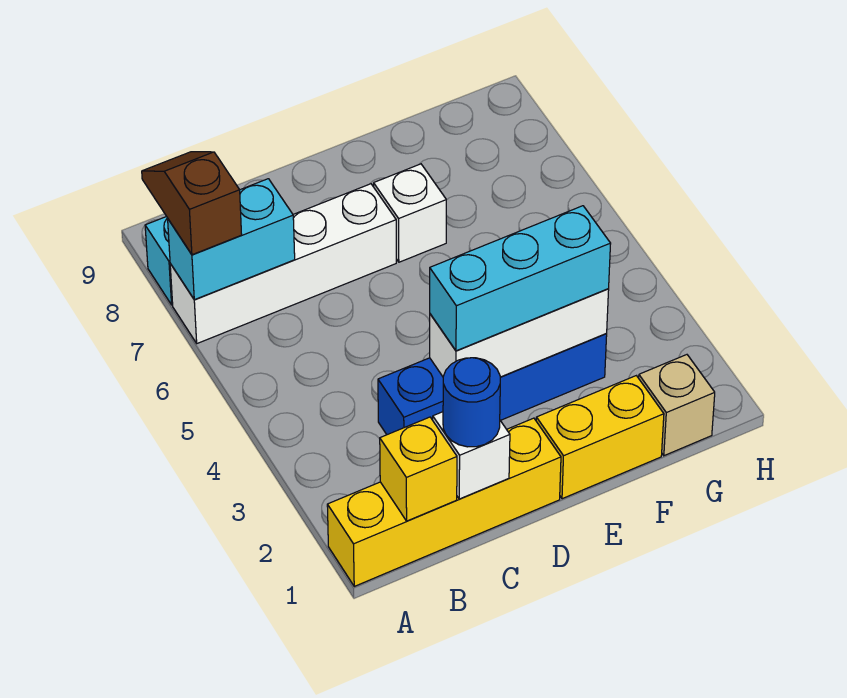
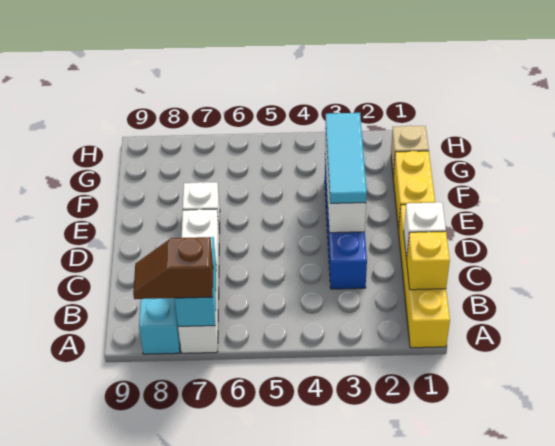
blue 1x1 round brick [443,358,500,447] -> none
cyan 1x3 brick [430,206,611,351] -> cyan 1x3 tile [326,113,367,203]

